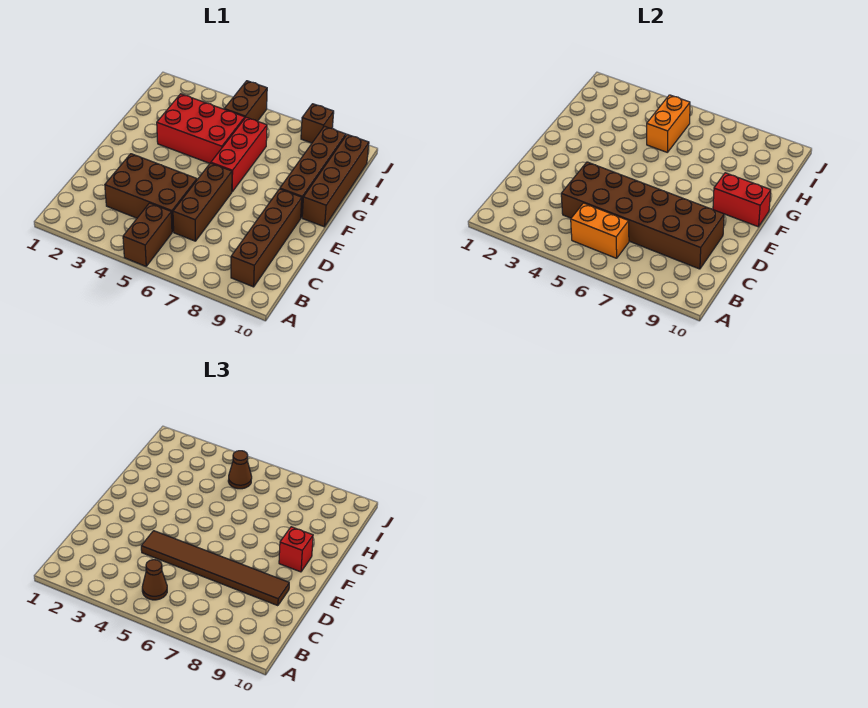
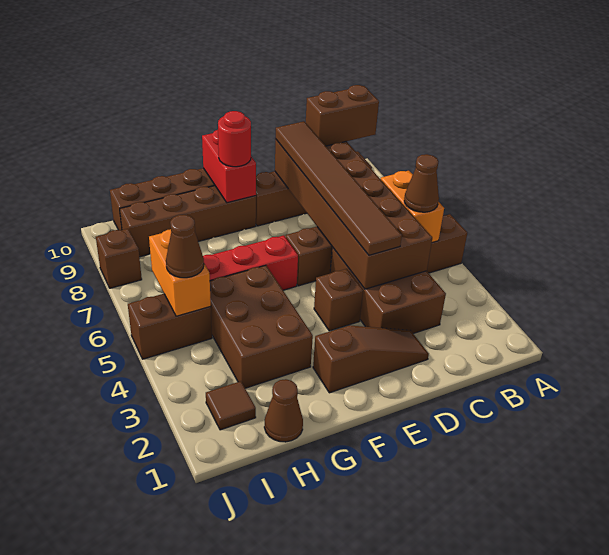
none -> brown 1x2 brick [306,85,379,146]
none -> brown 1x3 slope [313,325,429,393]
none -> brown 1x1 brick [314,269,363,331]
red 1x1 brick [279,527,313,572] -> red 1x1 round brick [218,111,251,167]
red 2x3 brick [157,94,245,163] -> brown 2x3 brick [210,265,313,388]
none -> brown 1x1 cone [264,379,303,442]
orange 1x2 brick [647,95,690,152] -> orange 1x2 brick turned to [149,229,211,316]
none -> brown 1x1 tile [206,381,256,430]

